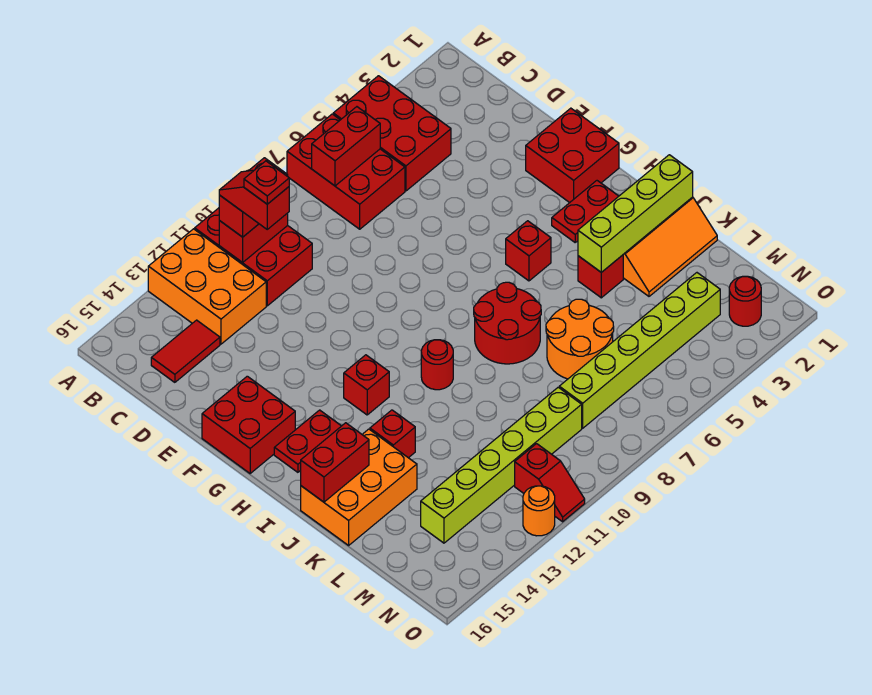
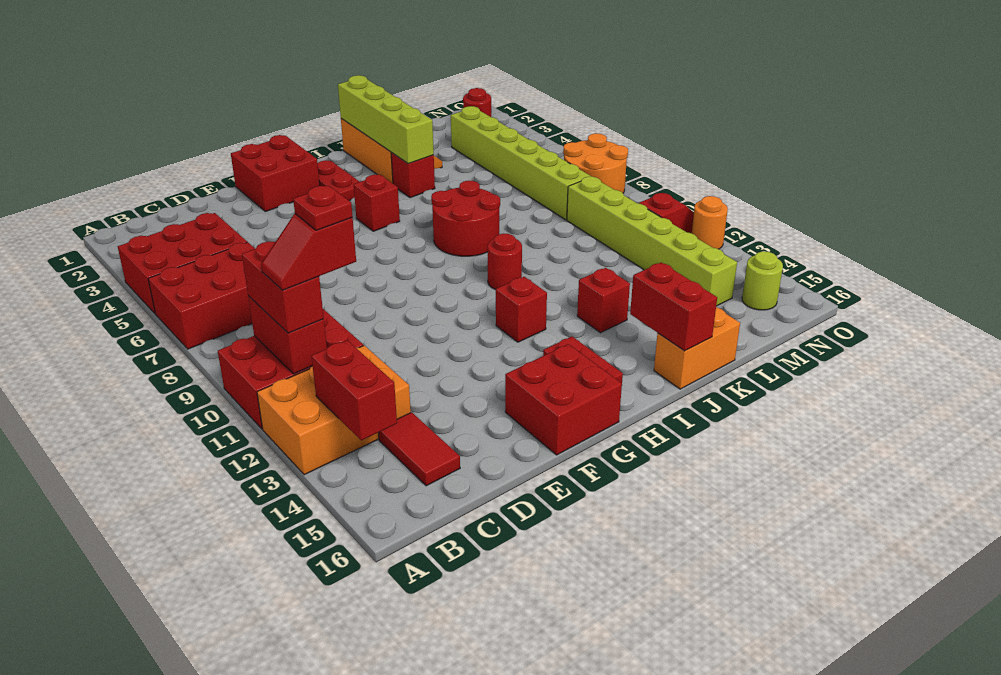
red 1x2 brick [312,107,380,186] -> red 1x2 brick moved to [311,340,397,441]
orange 2x3 brick [301,429,417,545] -> orange 1x2 brick [654,307,740,389]
orange 2x2 round brick [546,299,614,379] -> orange 2x2 round brick moved to [563,133,628,193]
none -> lime 1x1 round brick [742,251,783,310]

